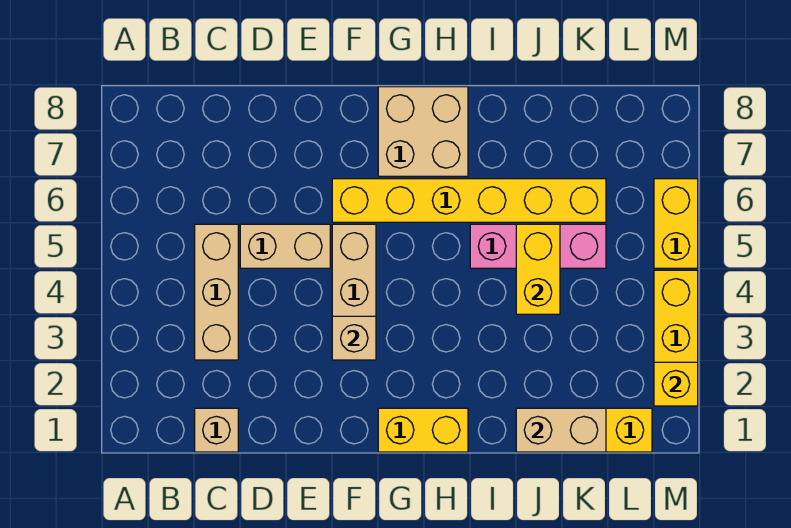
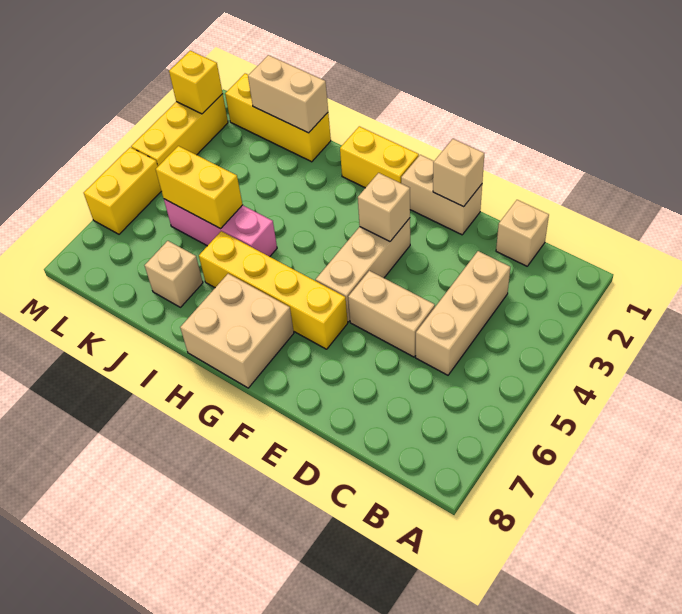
none -> tan 1x2 brick [401,155,482,235]
none -> tan 1x1 brick [433,139,484,207]
yellow 1x6 brick [332,179,606,222] -> yellow 1x4 brick [199,231,348,349]
yellow 1x2 brick [516,224,560,314] -> yellow 1x2 brick turned to [156,146,243,229]
none -> tan 1x1 brick [145,241,203,307]

